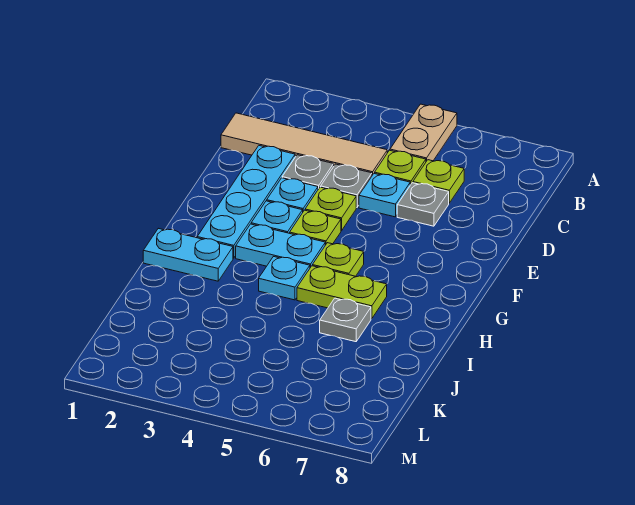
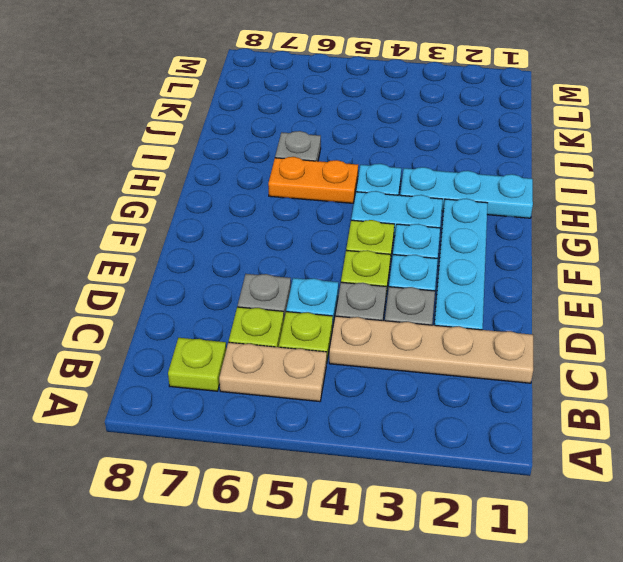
tan 1x2 plate [390,104,457,161] -> tan 1x2 plate turned to [219,342,327,402]
tan 1x4 tile [221,113,387,175] -> tan 1x4 plate [329,316,533,383]
lime 1x1 plate [312,243,364,276] -> lime 1x1 plate moved to [168,338,226,391]
cyan 1x2 plate [143,228,233,281] -> cyan 1x3 plate [400,167,533,218]
lime 1x2 plate [297,266,387,319] -> orange 1x2 plate [268,157,358,203]

